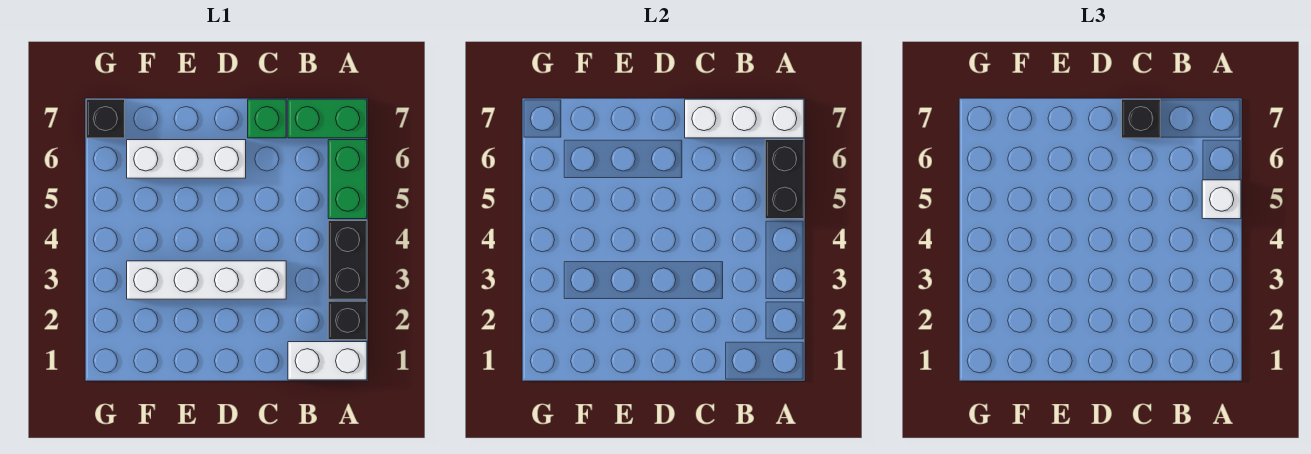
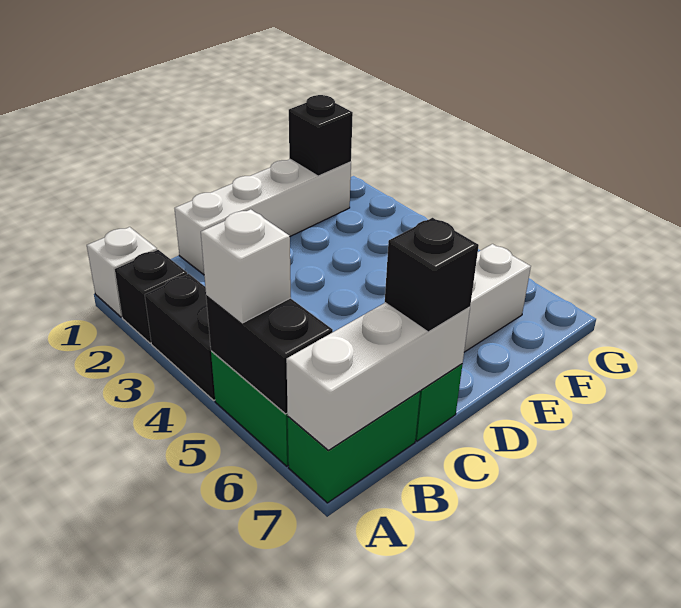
white 1x2 brick [288,342,367,380] -> white 1x1 brick [87,227,157,317]
white 1x4 brick [127,261,286,299] -> white 1x4 brick moved to [175,159,351,275]
black 1x1 brick [86,99,125,138] -> black 1x1 brick moved to [289,95,353,176]

